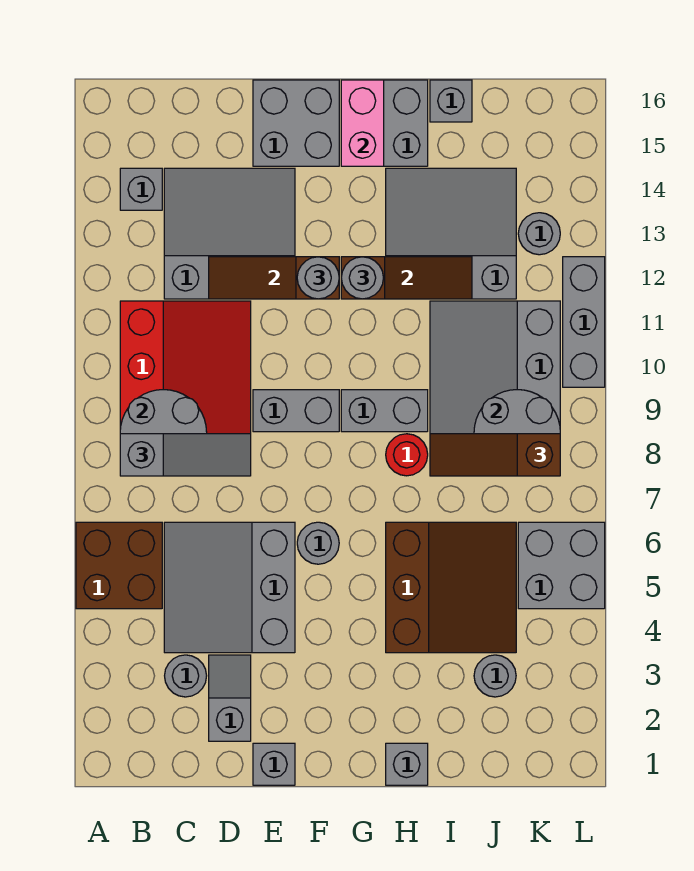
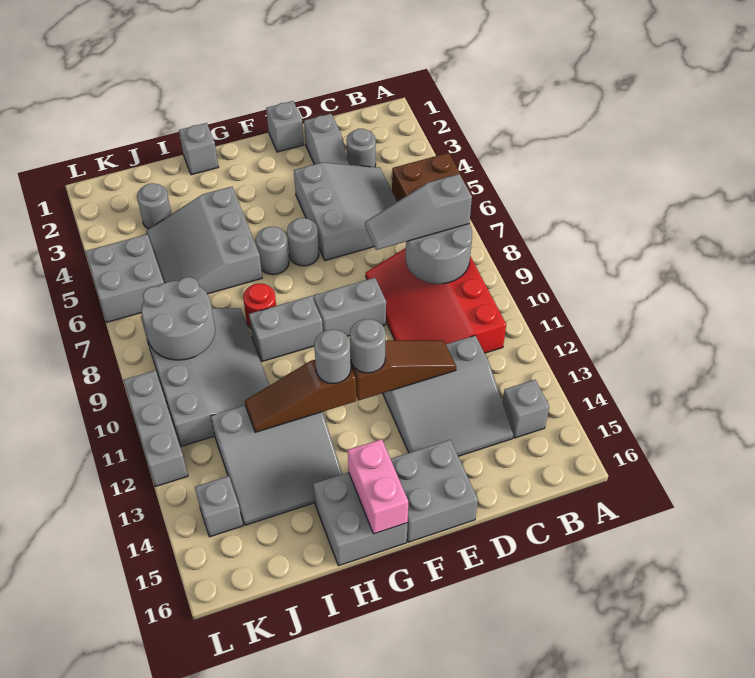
brown 3x3 slope [386,522,516,653] -> grey 3x3 slope [146,187,262,294]
brown 1x3 slope [430,434,560,476] -> none
grey 1x1 brick [430,80,472,122] -> grey 1x1 brick moved to [195,476,243,537]
grey 1x1 round brick [518,213,560,255] -> grey 1x1 round brick moved to [256,227,289,275]

